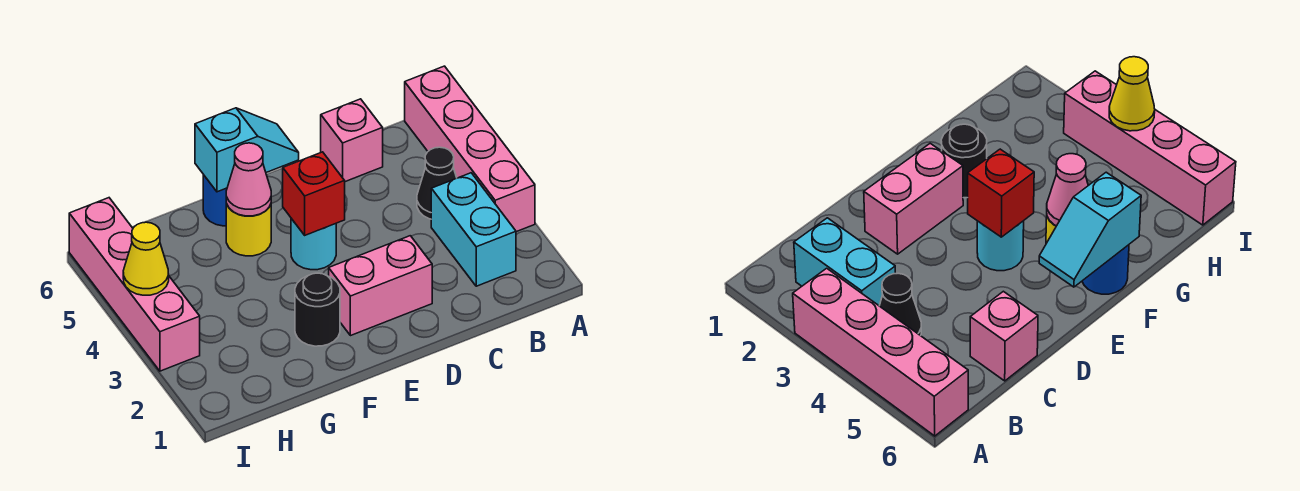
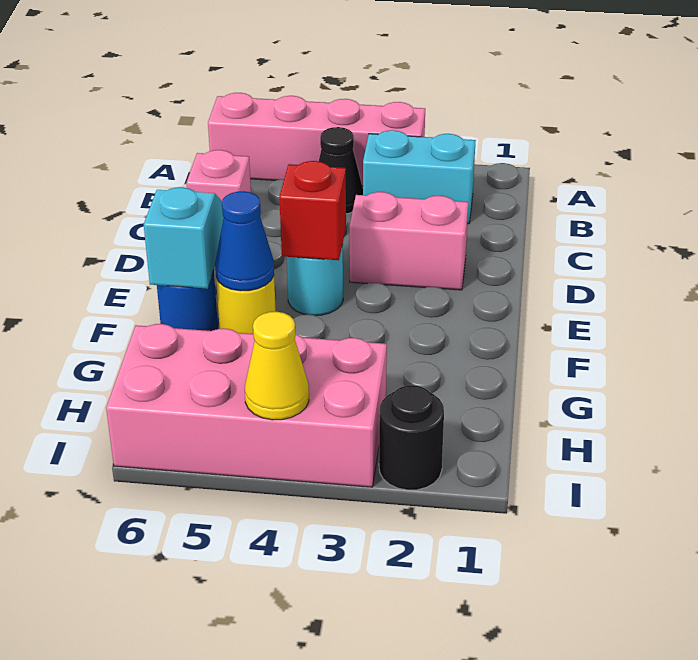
pink 1x2 brick [329,236,432,336] -> pink 1x2 brick turned to [349,192,468,290]
black 1x1 round brick [295,273,340,346] -> black 1x1 round brick moved to [379,385,444,490]
pink 1x1 cone [226,143,271,216] -> blue 1x1 cone [215,191,274,291]
pink 1x4 brick [69,198,200,371] -> pink 2x4 brick [106,324,387,487]

